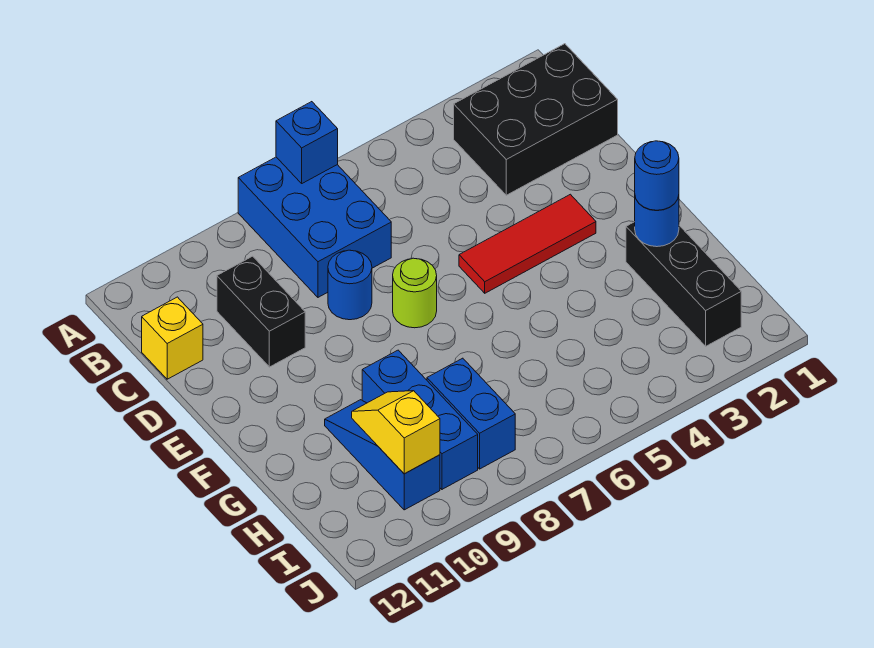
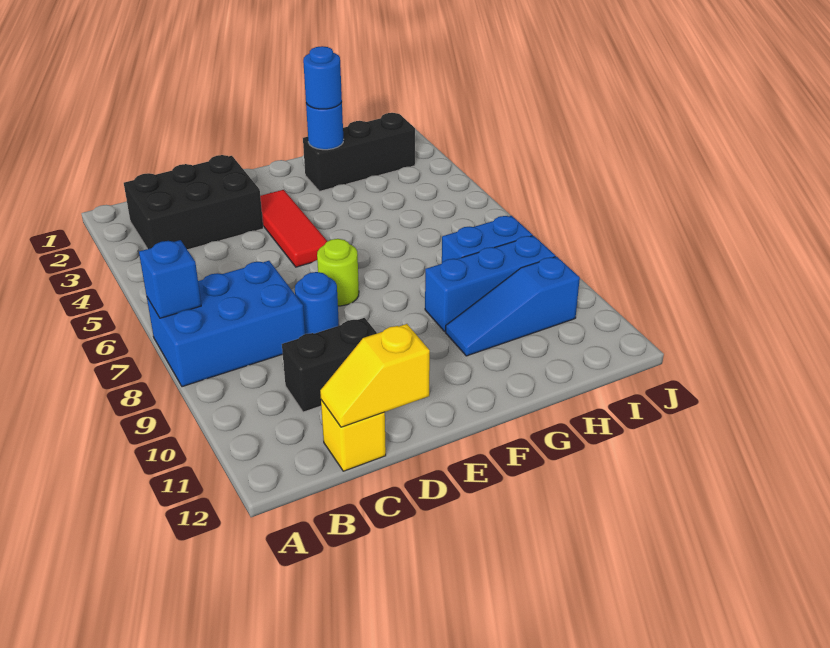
black 2x3 brick [454,44,618,195] -> black 2x3 brick turned to [124,155,263,250]
yellow 1x2 slope [352,391,440,474] -> yellow 1x2 slope moved to [320,324,430,427]

